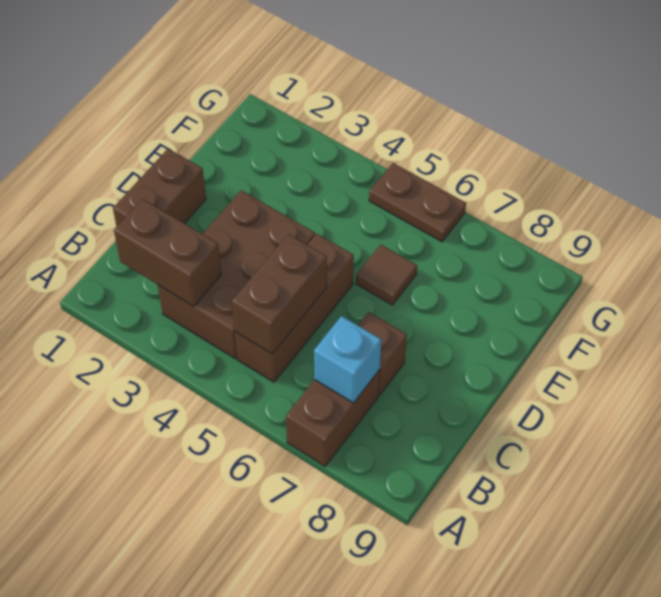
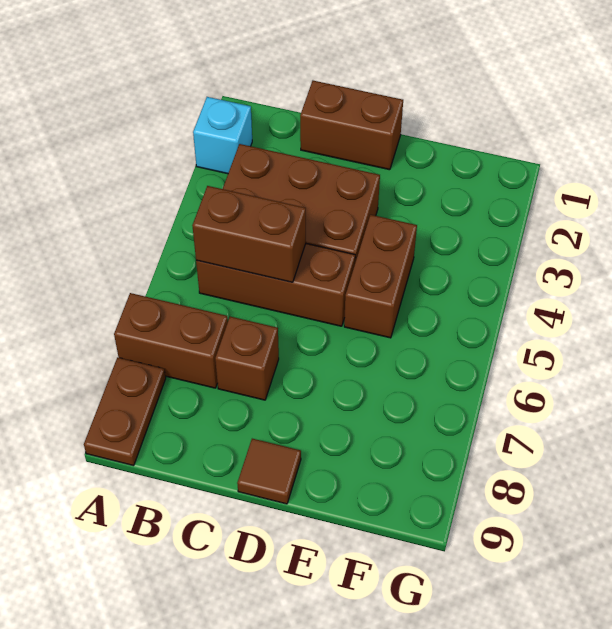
brown 1x2 brick [114,199,221,306] -> brown 1x2 brick moved to [344,215,417,338]
cyan 1x1 brick [314,316,381,403] -> cyan 1x1 brick moved to [193,97,252,174]
brown 1x1 tile [356,245,417,305] -> brown 1x1 tile moved to [237,439,301,504]
brown 1x2 plate [369,163,466,242] -> brown 1x2 plate moved to [84,357,166,466]

